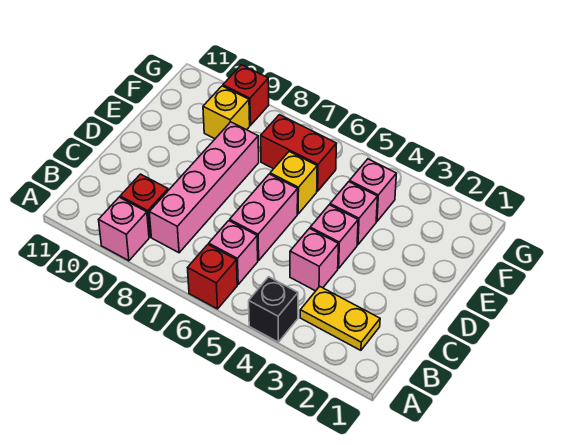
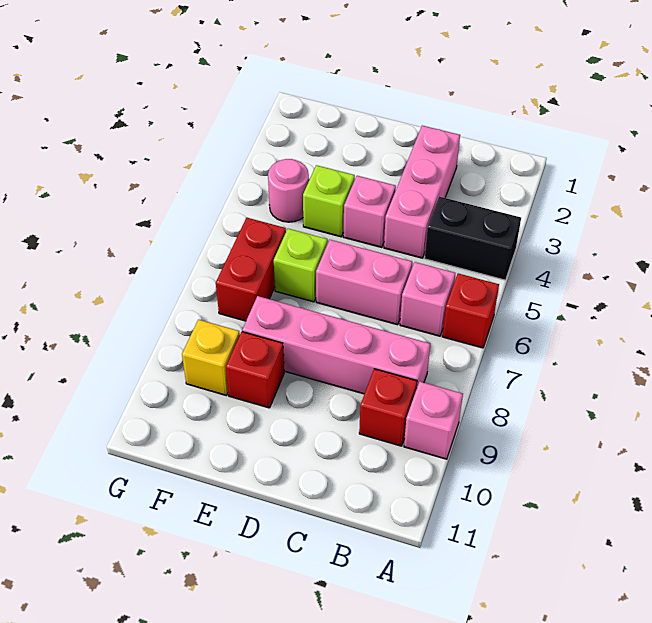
black 1x1 brick [249,277,298,342] -> black 1x2 brick [425,197,521,280]
yellow 1x2 plate [300,286,380,350] -> none
pink 1x1 brick [290,228,338,291] -> pink 1x3 brick [384,126,460,258]
pink 1x1 brick [330,182,378,245] -> lime 1x1 brick [303,165,355,237]
yellow 1x1 brick [270,152,317,214] -> lime 1x1 brick [274,229,327,302]
pink 1x1 brick [350,159,397,221] -> pink 1x1 round brick [268,159,309,222]
red 1x1 brick [223,65,269,125] -> red 1x1 brick moved to [226,332,284,408]

